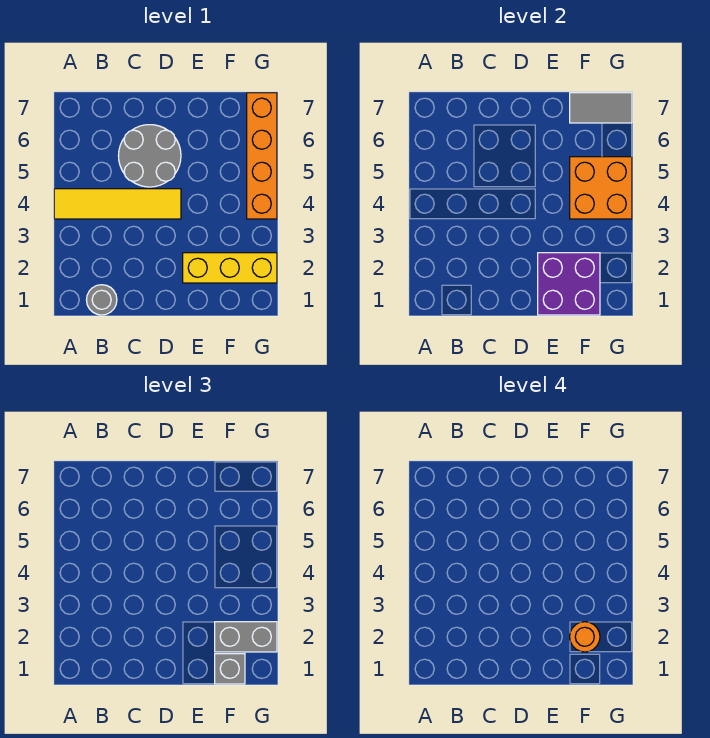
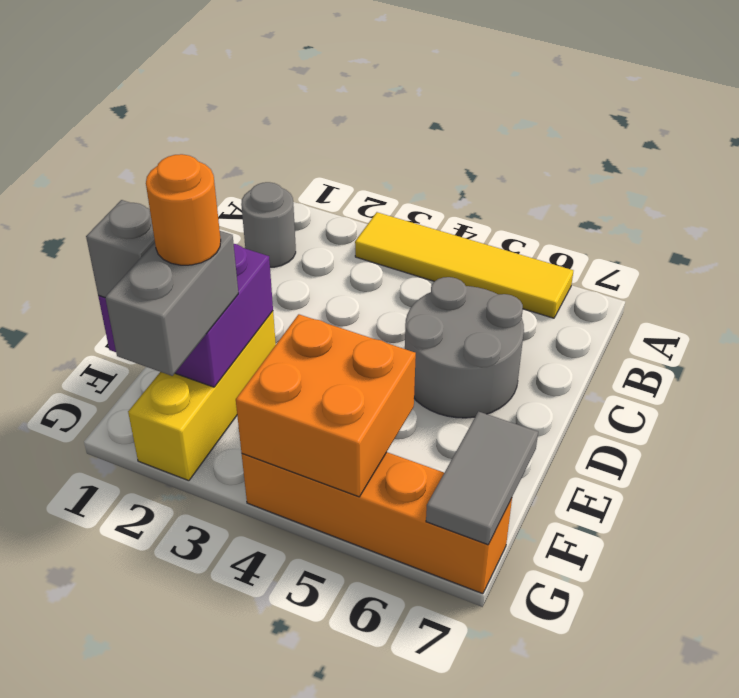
yellow 1x4 tile [54,189,181,219] -> yellow 1x4 tile turned to [355,212,573,318]

